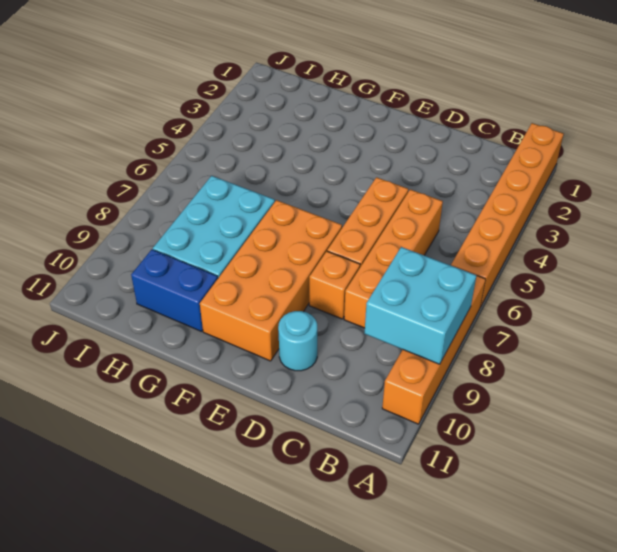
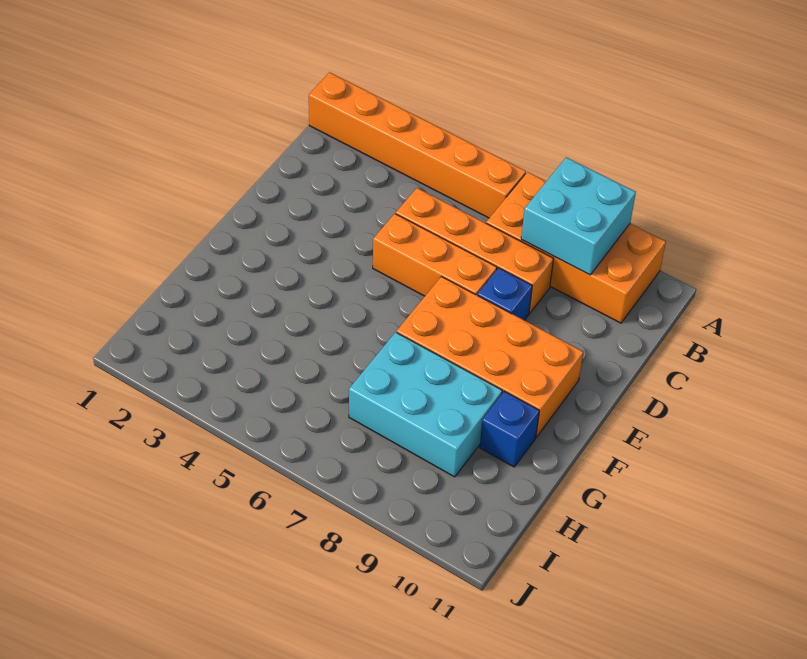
orange 1x4 brick [382,276,486,424] -> orange 2x4 brick [486,172,666,323]
orange 1x1 brick [309,251,360,319] -> blue 1x1 brick [478,268,532,320]
cyan 1x1 round brick [278,311,317,371] -> none
blue 1x2 brick [131,250,218,332] -> blue 1x1 brick [480,391,539,467]

